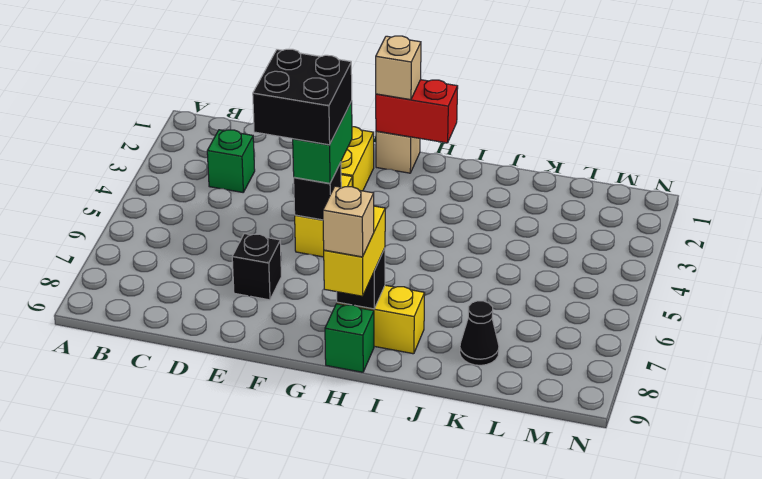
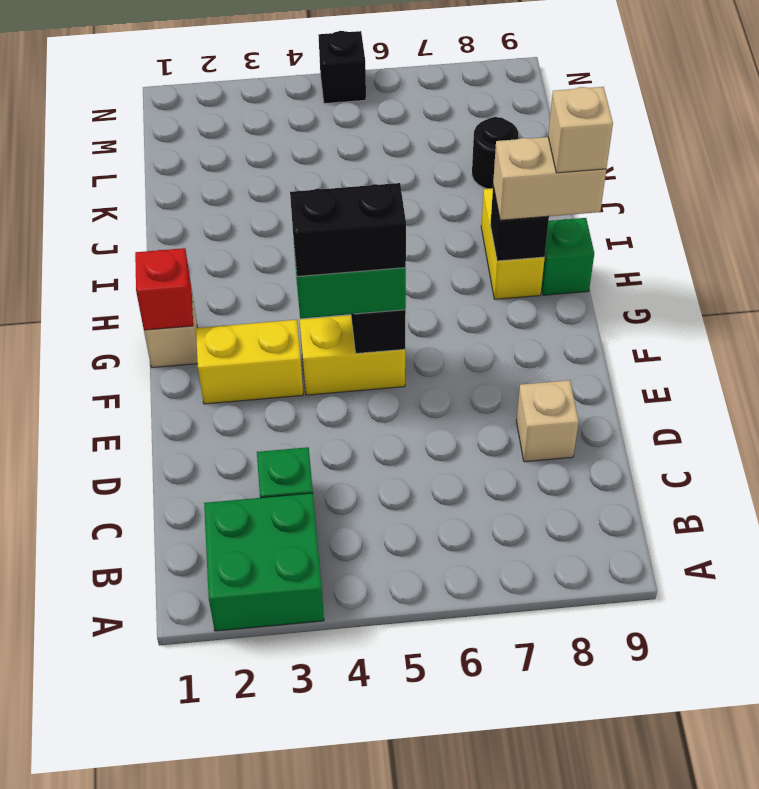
none -> green 2x2 brick [204,493,324,631]
black 2x2 brick [253,49,352,145] -> black 1x2 brick [290,183,406,276]
black 1x1 brick [232,234,281,300] -> black 1x1 brick moved to [318,31,366,104]
red 1x2 brick [376,80,458,143] -> red 1x1 brick [135,248,193,330]
tan 1x1 brick [376,36,421,100] -> tan 1x1 brick moved to [516,380,579,462]
yellow 1x2 brick [324,206,385,296] -> tan 1x2 brick [493,137,606,220]
black 1x1 cone [460,301,499,365] -> black 1x1 round brick [472,117,519,189]

